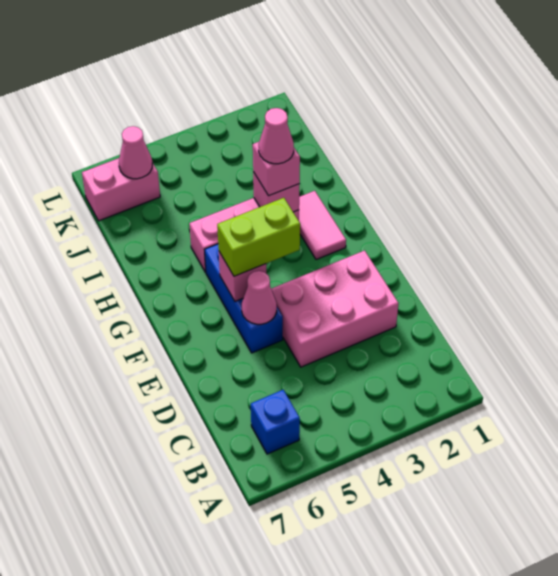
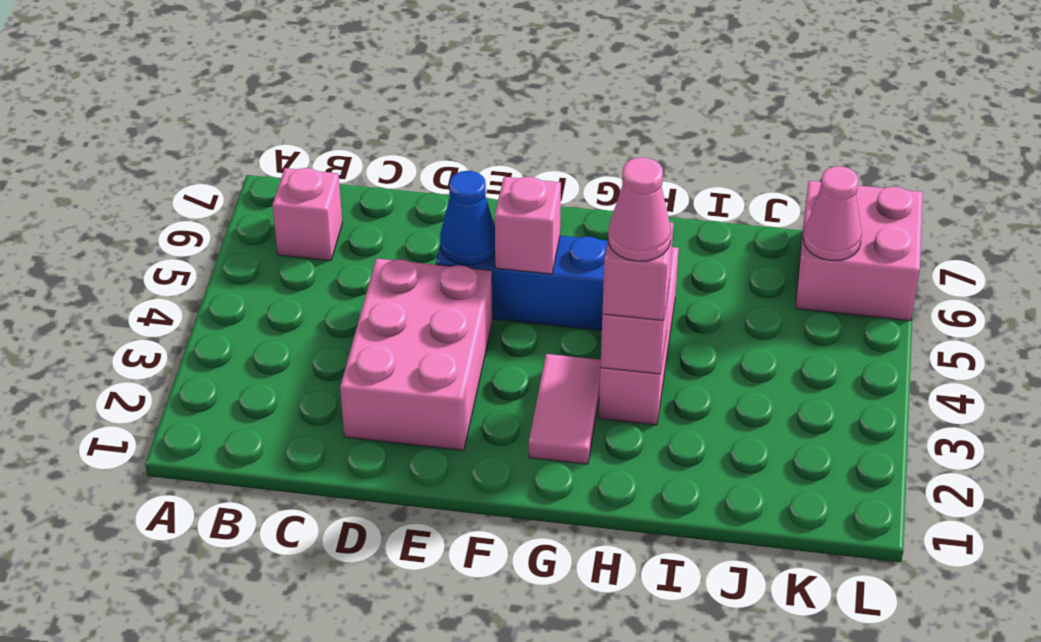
blue 1x1 brick [251,390,300,454] -> pink 1x1 brick [273,168,342,261]
pink 1x1 cone [242,271,277,324] -> blue 1x1 cone [440,171,495,265]
lime 1x2 brick [217,198,300,276] -> none
pink 1x2 tile [299,191,346,260] -> pink 1x2 tile turned to [529,354,601,464]
pink 1x2 brick [82,158,160,221] -> pink 2x2 brick [796,181,923,321]

